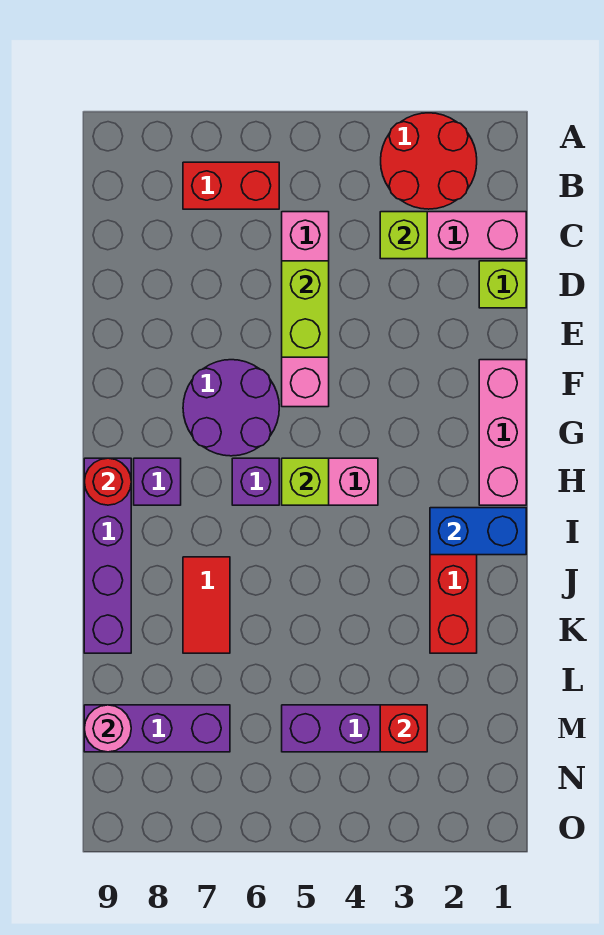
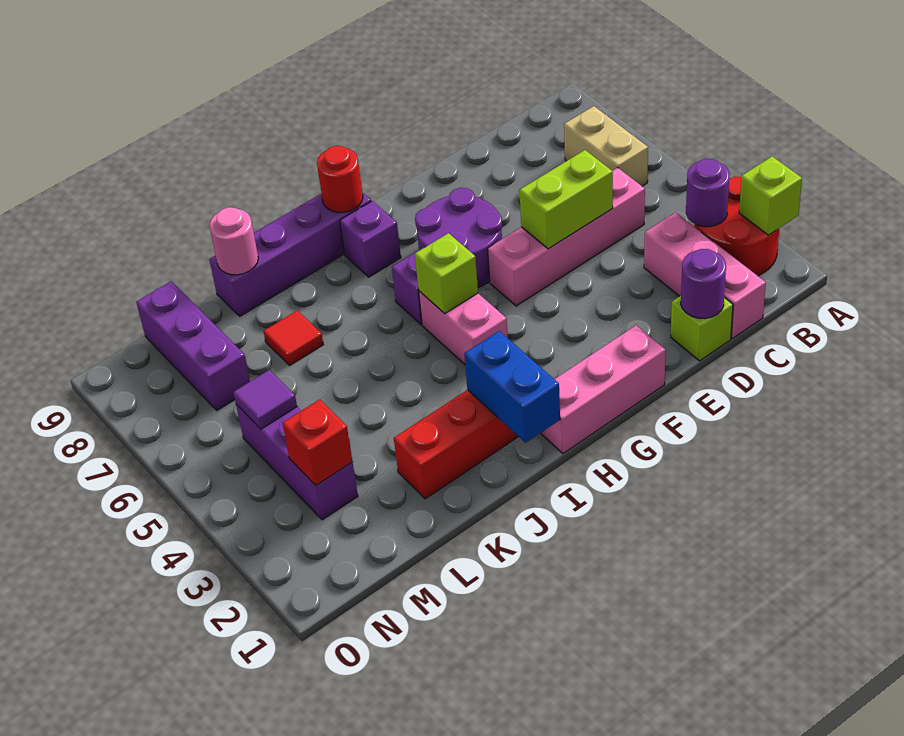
none -> purple 1x1 round brick [686,159,729,227]
red 1x2 brick [183,162,279,209] -> tan 1x2 brick [564,106,648,186]
lime 1x1 brick [380,212,427,259] -> lime 1x1 brick moved to [739,156,802,235]
none -> purple 1x1 round brick [681,249,726,319]
red 1x2 tile [183,557,230,653] -> red 1x1 tile [264,310,323,365]
none -> purple 1x1 tile [233,370,297,429]
pink 1x1 round brick [84,705,131,752] -> pink 1x1 round brick moved to [209,207,258,275]

